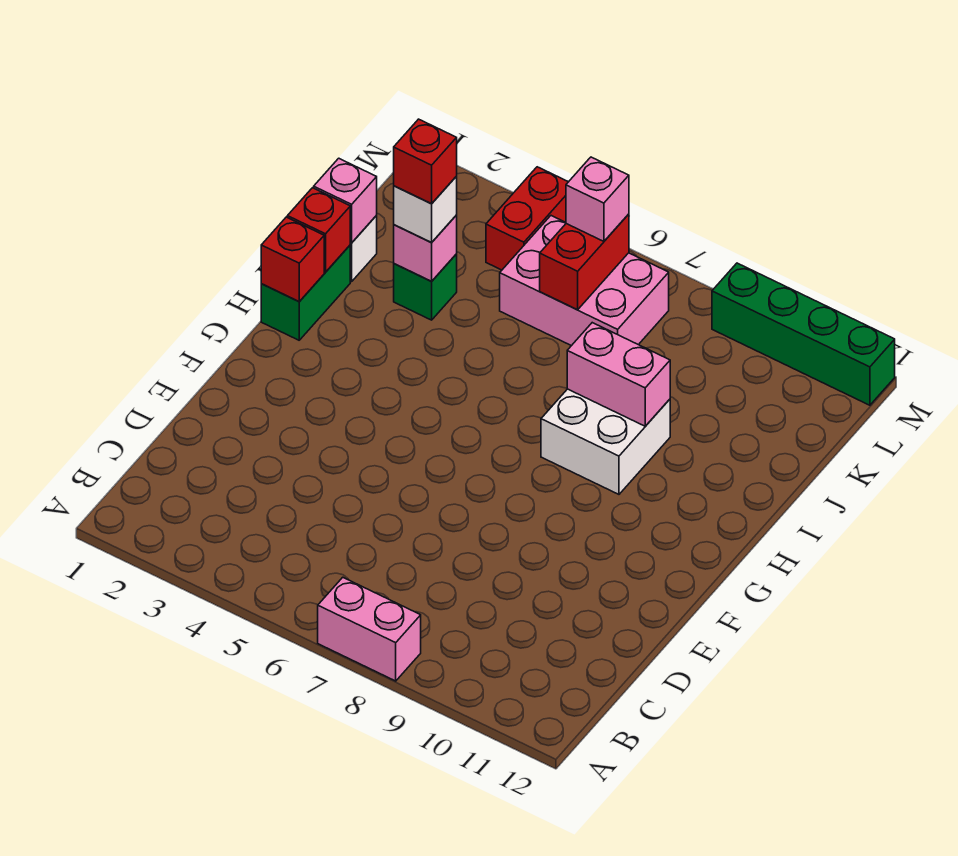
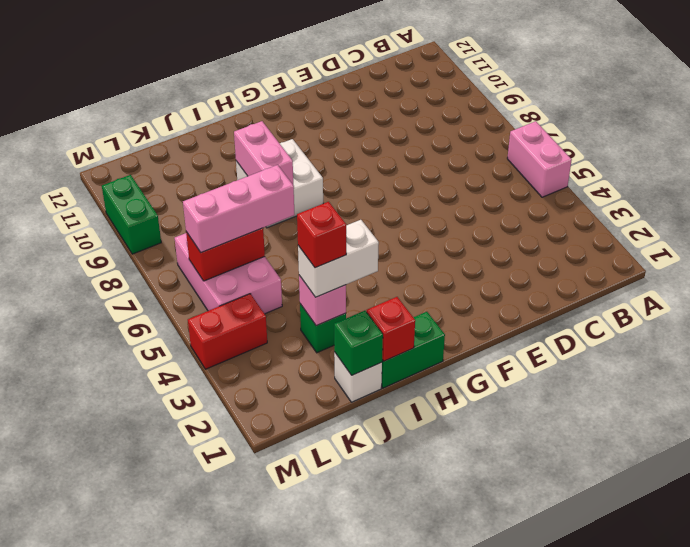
pink 1x2 brick [318,577,421,681] -> pink 1x2 brick moved to [507,121,572,197]
red 1x1 brick [261,217,324,302] -> none
pink 1x1 brick [314,158,377,243] -> green 1x1 brick [334,311,383,375]
white 1x1 brick [394,177,457,242] -> white 1x2 brick [298,220,379,297]
pink 1x1 brick [566,157,629,241] -> pink 1x3 brick [183,165,295,253]
green 1x4 brick [712,263,895,405] -> green 1x2 brick [102,175,161,254]

